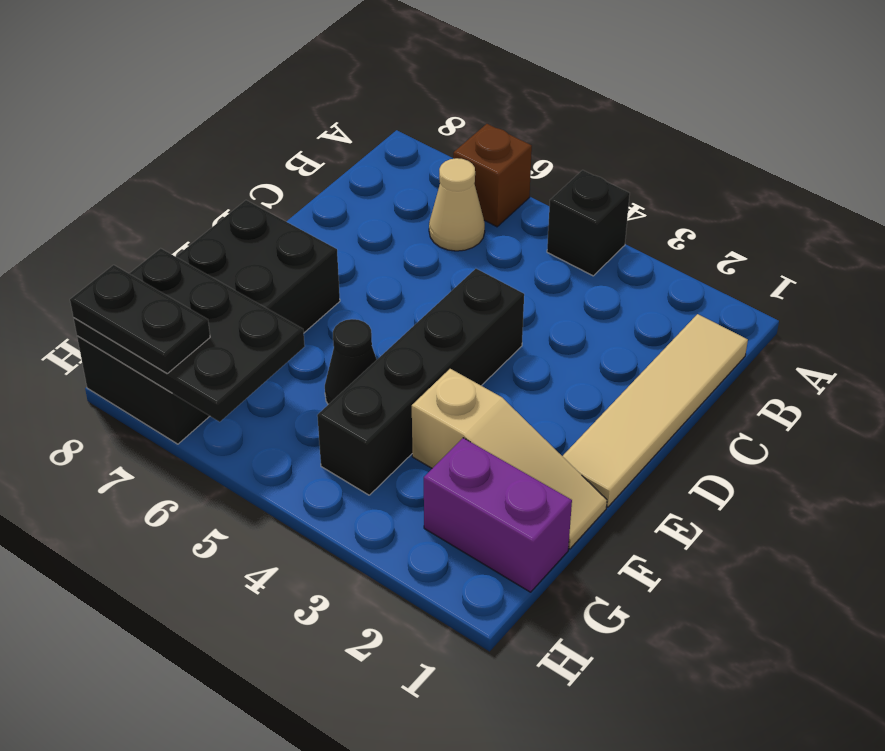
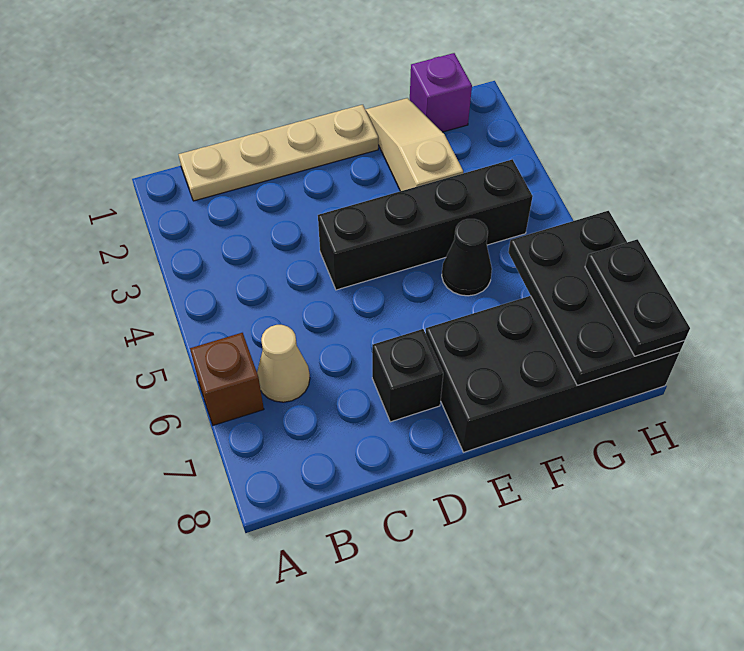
black 1x1 brick [547,170,630,276] -> black 1x1 brick moved to [372,329,443,422]
tan 1x4 tile [563,314,748,507] -> tan 1x4 plate [179,105,378,201]
purple 1x2 brick [424,438,572,592] -> purple 1x1 brick [410,53,472,132]

